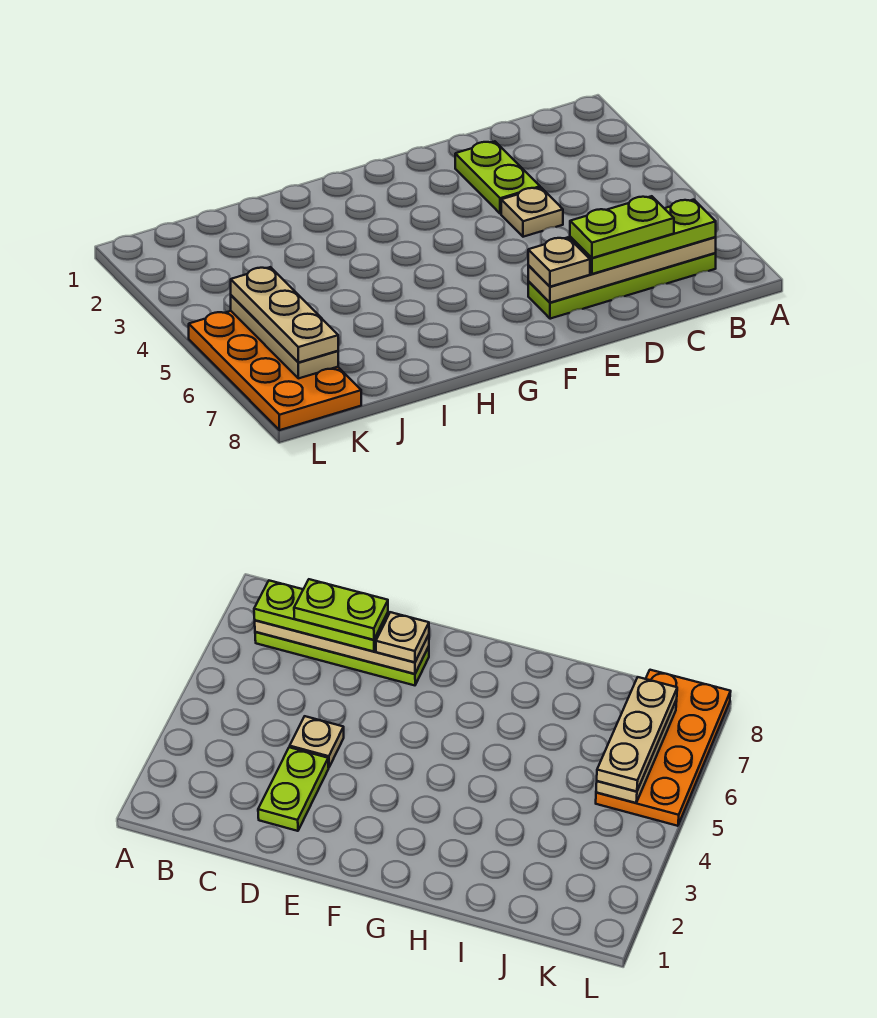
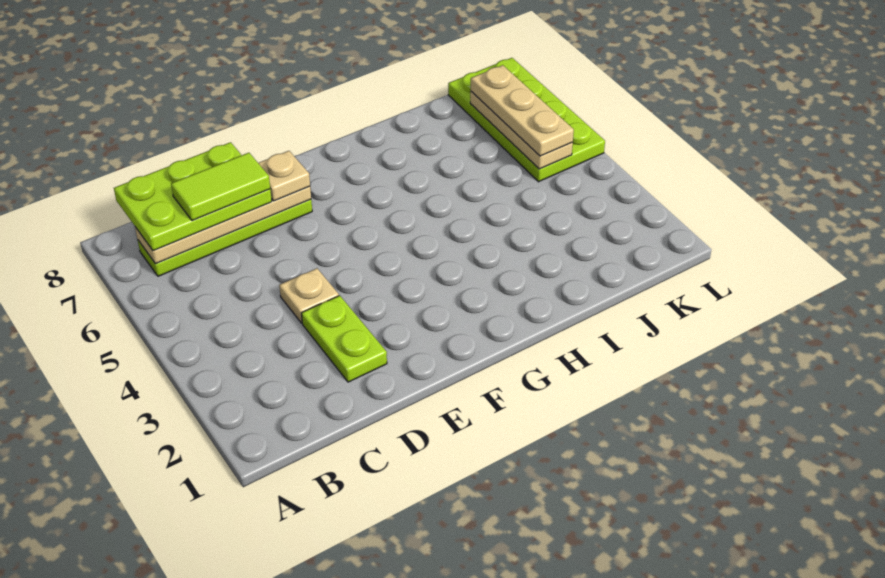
lime 1x3 plate [570,200,716,274] -> lime 2x3 plate [114,142,272,251]
lime 1x2 plate [570,196,674,258] -> lime 1x2 tile [171,153,270,220]
orange 2x4 plate [189,311,361,430] -> lime 2x4 plate [448,58,605,182]

